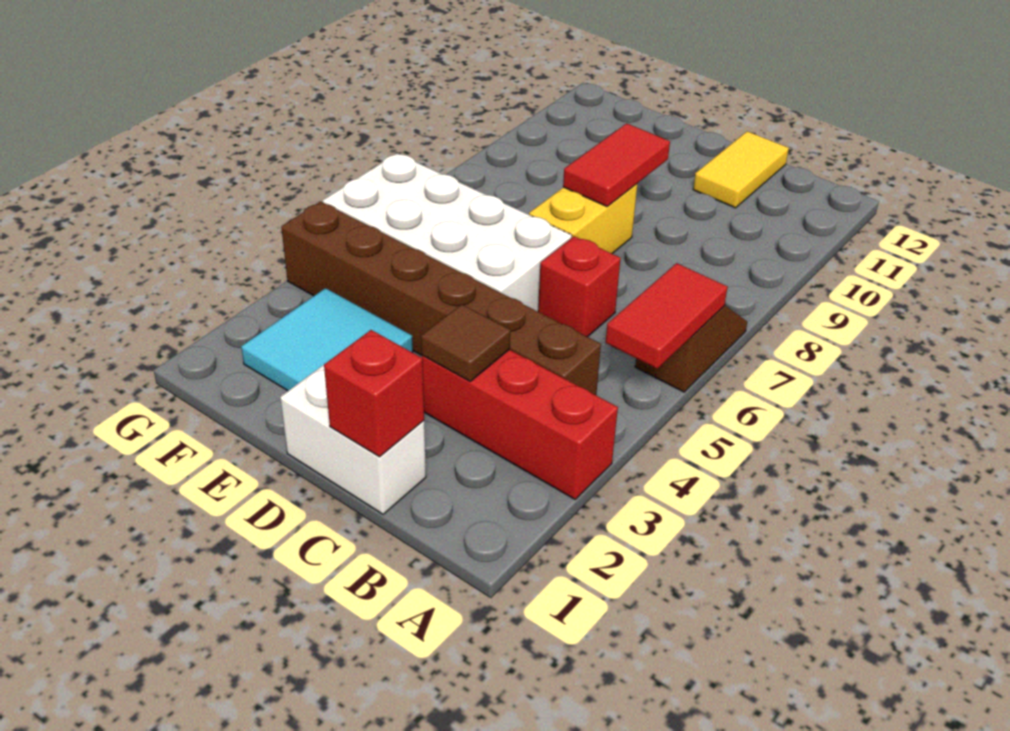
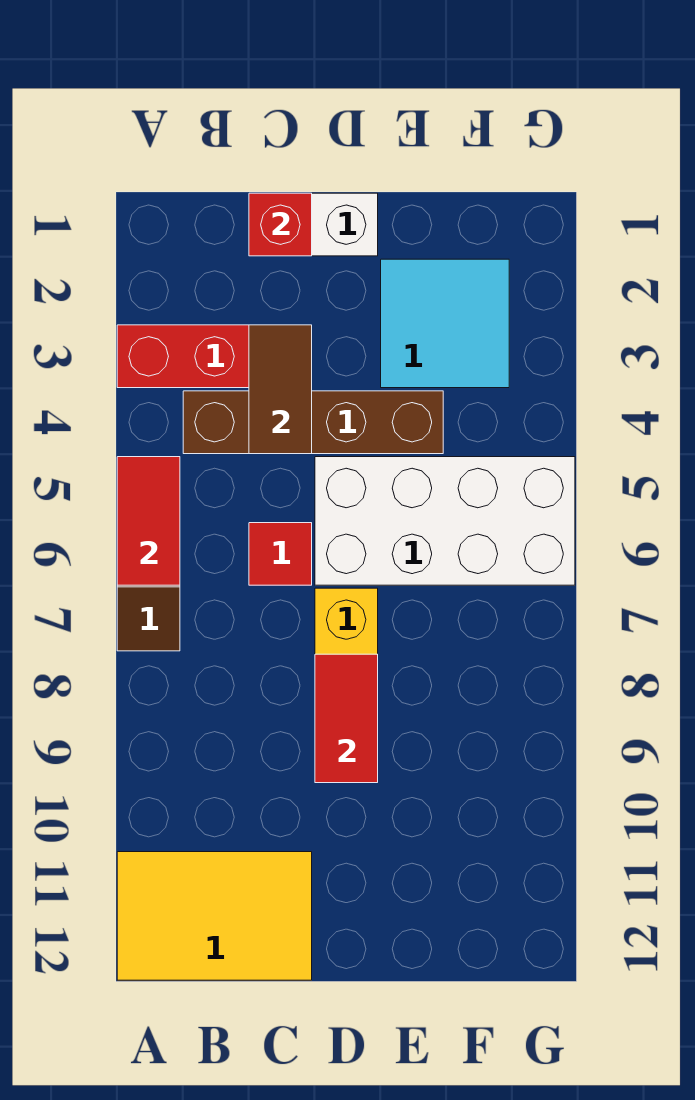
brown 1x6 brick [281,202,601,395] -> brown 1x4 brick [183,391,443,454]
brown 1x1 tile [421,304,510,381] -> brown 1x2 tile [249,325,312,454]
red 1x1 brick [538,236,621,337] -> red 1x1 tile [249,523,312,585]
yellow 1x2 tile [693,131,789,208] -> yellow 2x3 tile [117,852,312,980]

